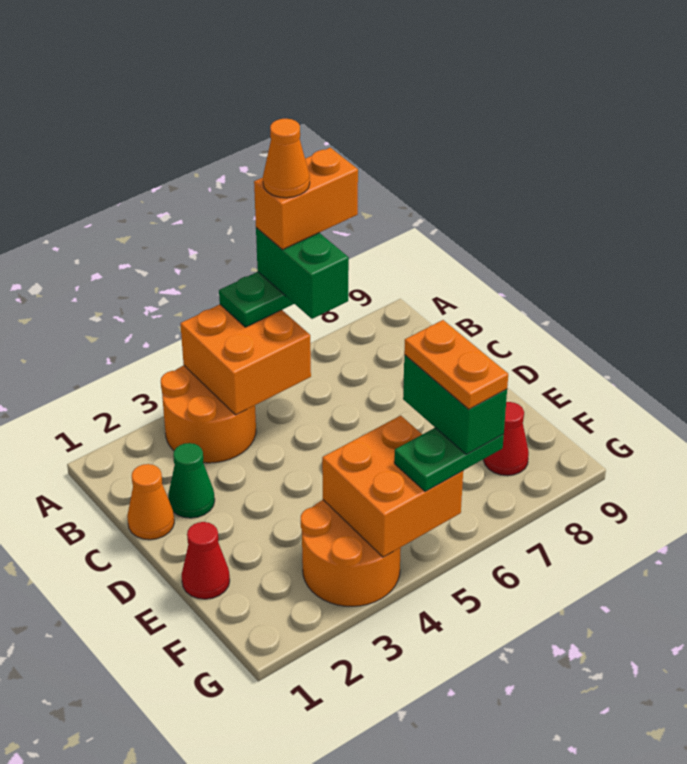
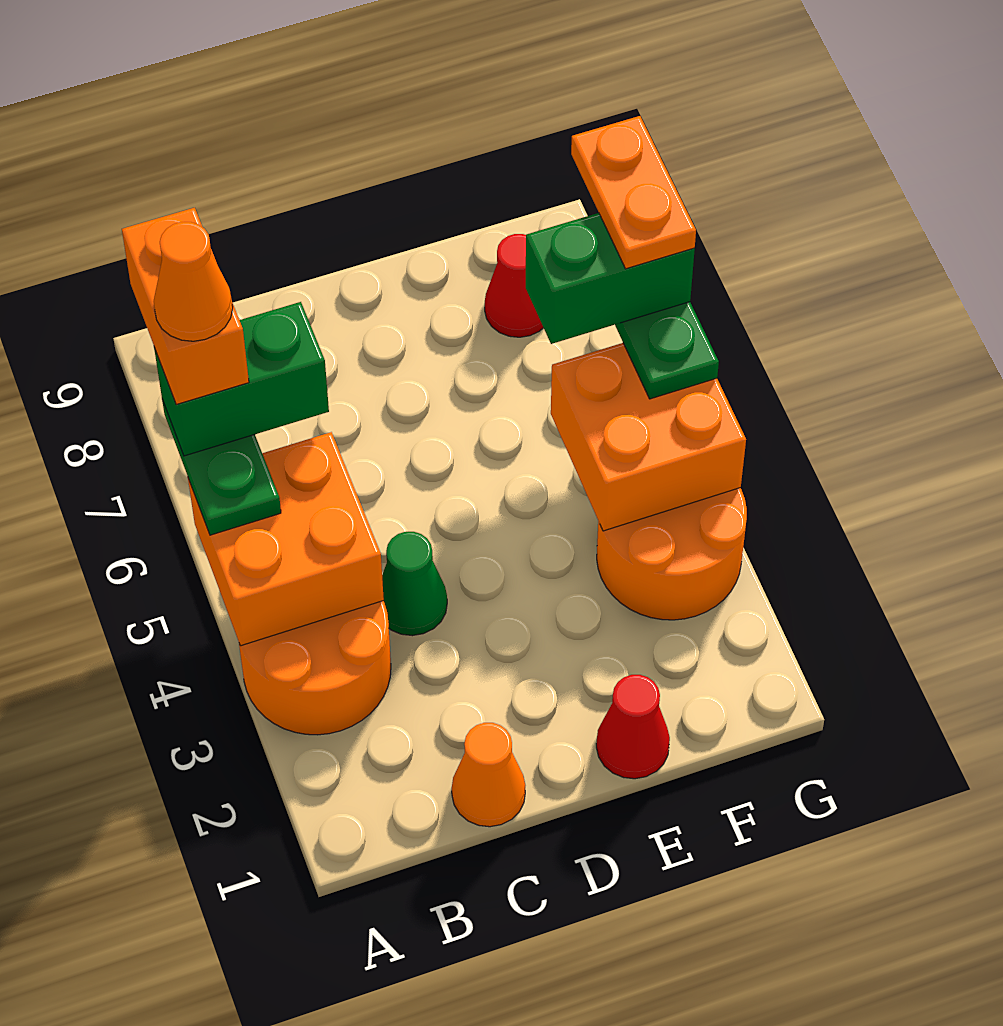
green 1x1 cone [168,443,215,518] -> green 1x1 cone moved to [382,532,447,636]
orange 1x2 plate [404,320,508,409] -> orange 1x2 plate turned to [571,116,696,269]

